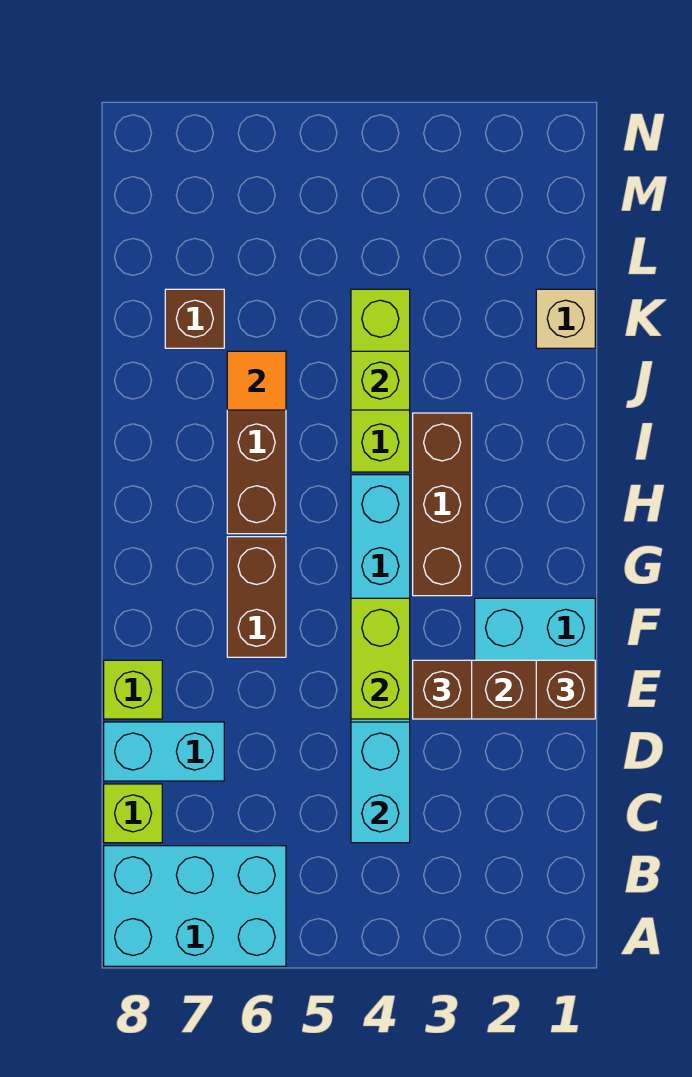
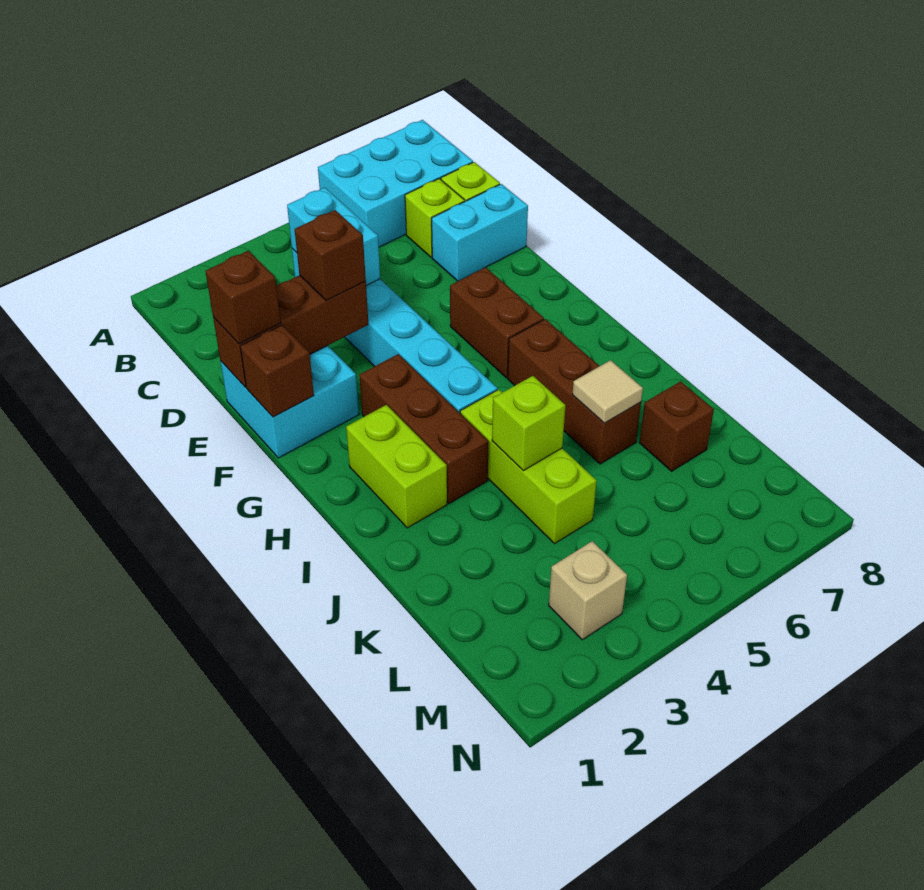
lime 1x2 brick [351,598,410,719] -> lime 1x2 brick moved to [346,405,447,528]
lime 1x1 brick [104,660,162,719] -> lime 1x1 brick moved to [405,179,465,257]
none -> brown 1x1 brick [240,325,314,417]
orange 1x1 tile [227,351,286,410] -> tan 1x1 tile [572,360,643,423]
tan 1x1 brick [536,289,595,348] -> tan 1x1 brick moved to [549,541,627,640]

